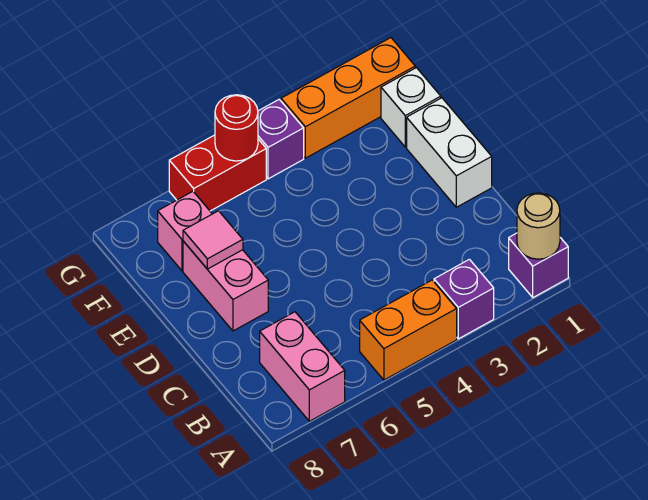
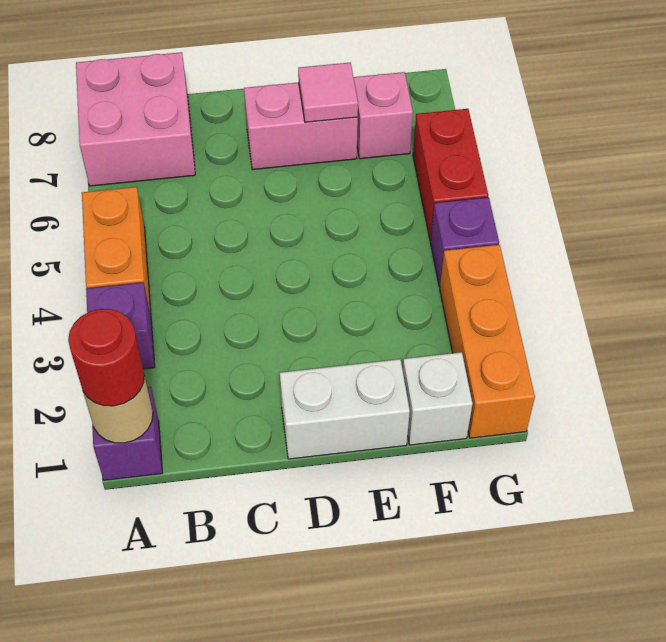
pink 1x2 brick [260,312,345,421] -> pink 2x2 brick [76,52,195,186]
red 1x1 round brick [215,95,258,161] -> red 1x1 round brick moved to [68,309,144,406]

